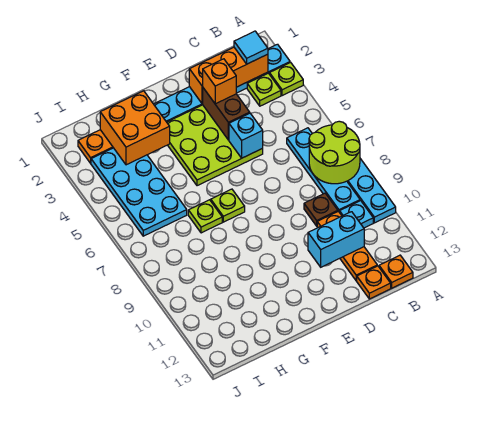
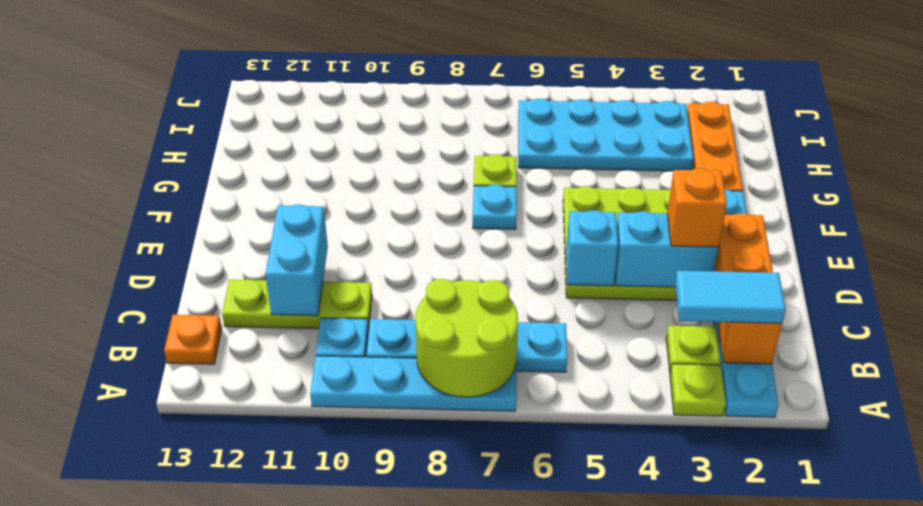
cyan 1x1 tile [234,31,268,64] -> cyan 1x2 tile [675,271,786,323]
brown 1x1 plate [304,193,338,226] -> none
orange 1x3 plate [317,211,377,281] -> lime 1x3 plate [222,279,372,329]
orange 1x1 plate [357,266,391,299] -> none
brown 1x2 brick [203,88,250,140] -> cyan 1x2 brick [615,211,719,287]
lime 1x1 plate [211,189,245,222] -> cyan 1x1 plate [473,185,517,229]
orange 2x2 brick [100,91,170,165] -> none

